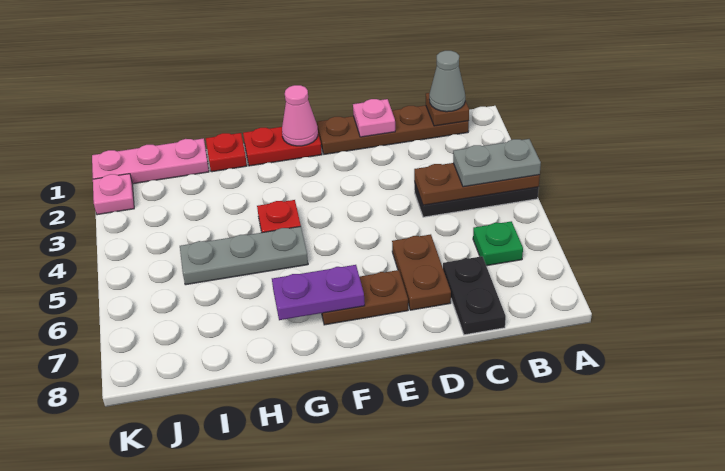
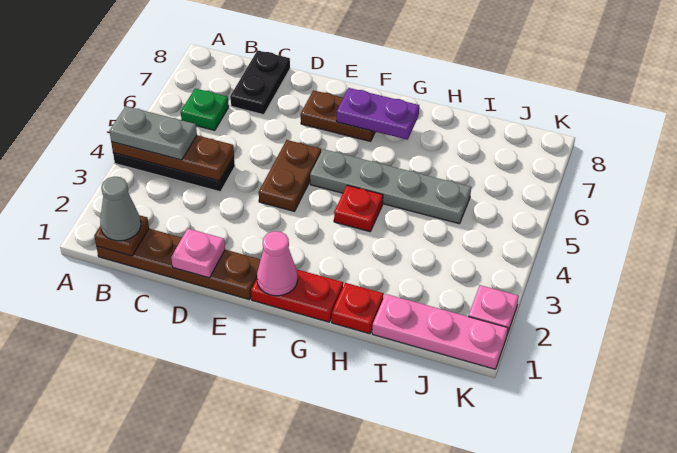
brown 1x2 plate [392,234,451,310] -> brown 1x2 plate moved to [259,140,321,211]
grey 1x3 plate [180,226,308,285] -> grey 1x4 plate [310,149,471,224]

